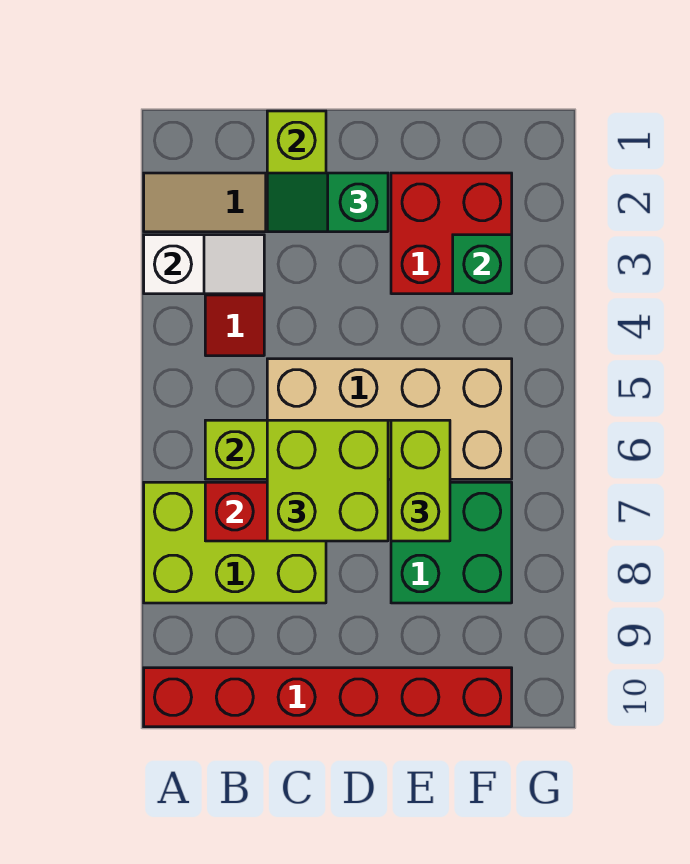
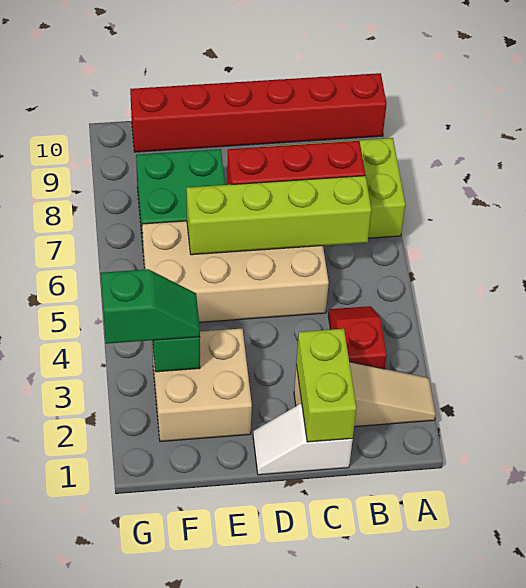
white 1x2 slope [144,235,264,294] -> white 1x2 slope moved to [253,403,353,475]
green 1x2 slope [267,173,388,232] -> green 1x2 slope moved to [101,269,200,344]
lime 2x2 brick [267,420,388,541] -> none
red 2x2 brick [391,173,512,294] -> tan 2x2 brick [152,328,252,442]
lime 1x2 brick [391,420,450,541] -> none

